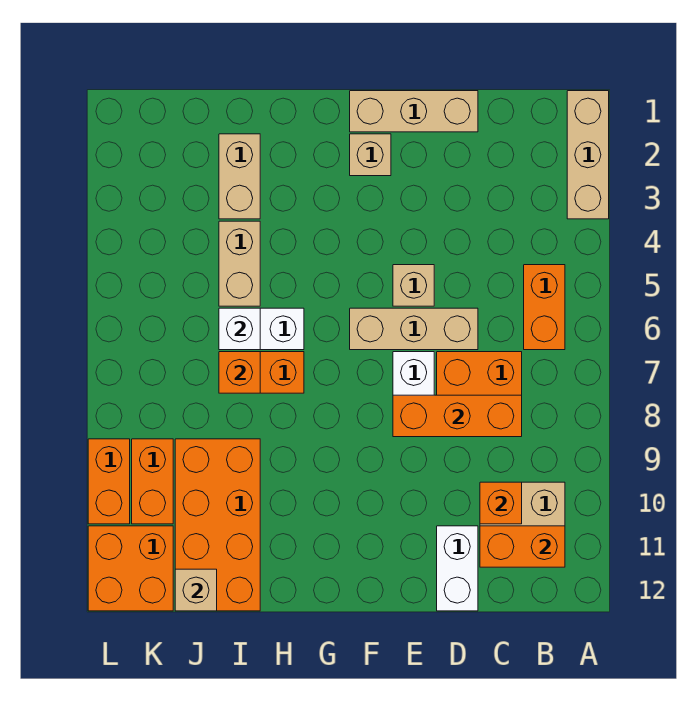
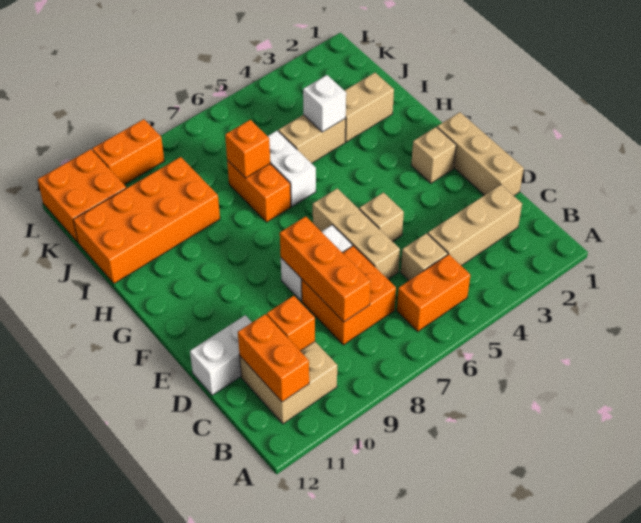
tan 1x3 brick [567,91,609,219] -> tan 1x3 brick moved to [428,185,522,266]
white 1x1 brick [219,308,260,350] -> white 1x1 brick moved to [303,75,346,132]
tan 1x1 brick [175,569,217,611] -> tan 1x1 brick moved to [401,233,448,280]
orange 1x2 brick [132,439,173,524] -> none

